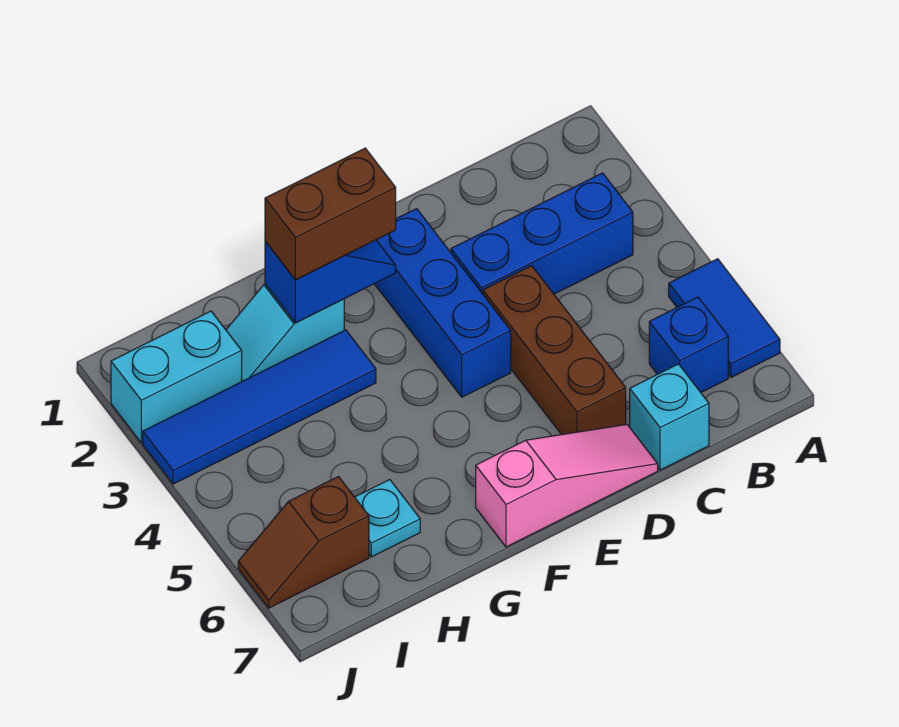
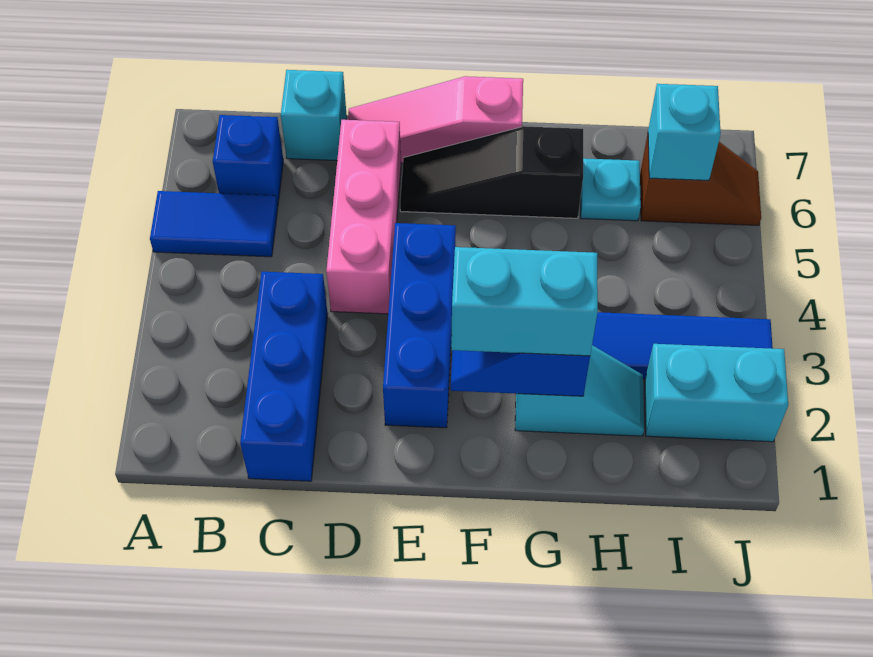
blue 1x2 tile [669,259,780,377] -> blue 1x2 tile turned to [150,191,278,257]
blue 1x3 brick [451,173,633,294] -> blue 1x3 brick turned to [240,272,328,481]
brown 1x3 brick [483,266,626,435] -> pink 1x3 brick [326,120,401,314]
none -> black 1x3 slope [400,126,583,218]
brown 1x2 brick [265,148,396,280] -> cyan 1x2 brick [451,247,598,356]
none -> cyan 1x1 brick [648,84,721,180]

